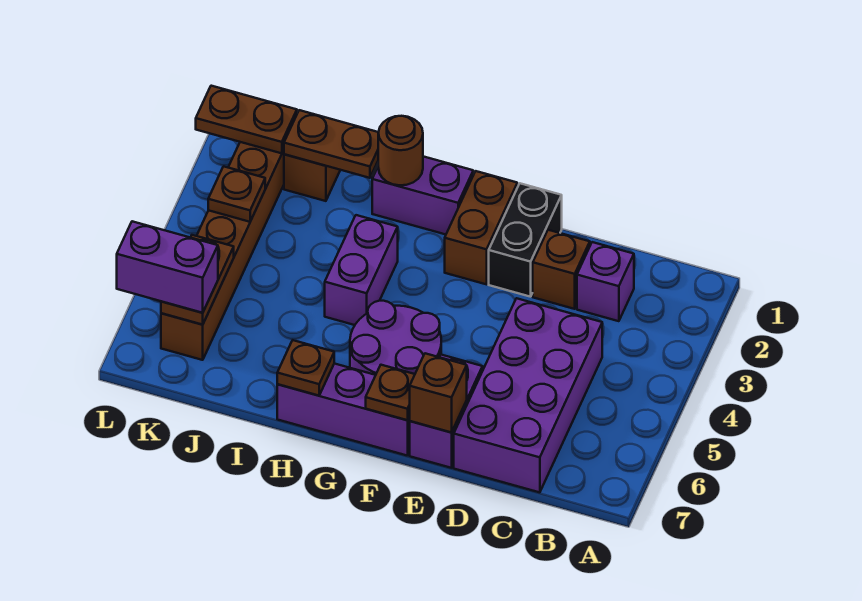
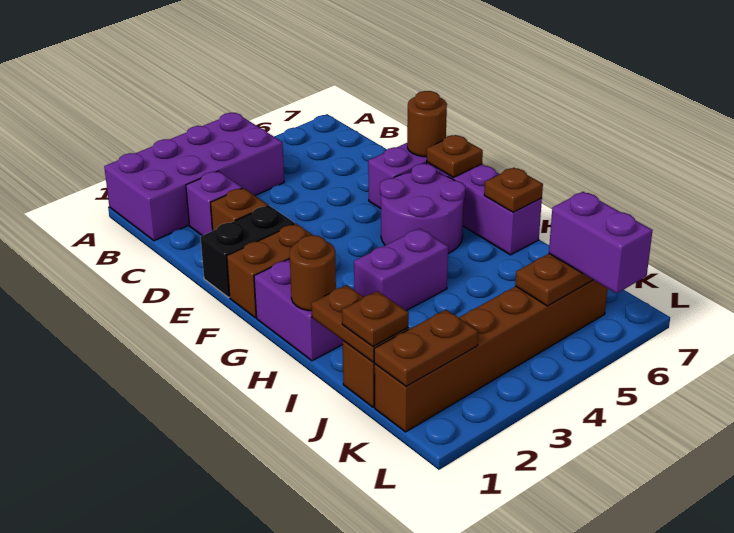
purple 2x4 brick [454,298,602,492] -> purple 2x4 brick moved to [104,113,284,241]
brown 1x1 brick [409,353,467,433] -> brown 1x1 round brick [407,91,447,157]
brown 1x2 plate [196,86,297,153] -> brown 1x2 plate turned to [374,310,478,386]
brown 1x1 plate [208,166,265,222] -> brown 1x1 plate moved to [342,291,409,346]

